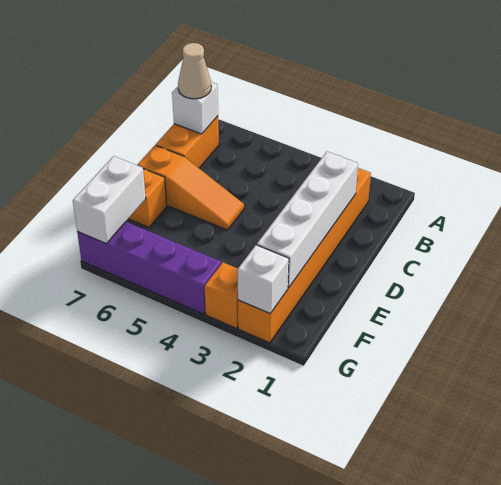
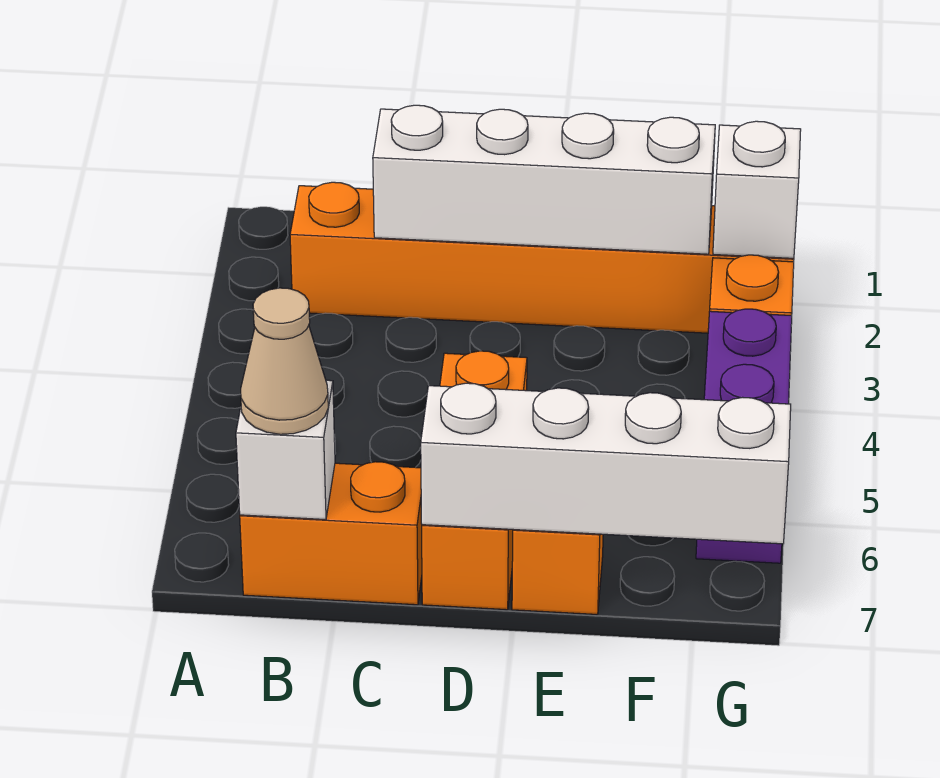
orange 1x3 slope [137,145,244,230] -> orange 1x3 brick [422,351,527,610]
white 1x2 brick [73,156,146,243] -> white 1x4 brick [421,383,791,544]
purple 1x4 brick [77,222,221,314] -> purple 1x3 brick [696,309,792,563]

